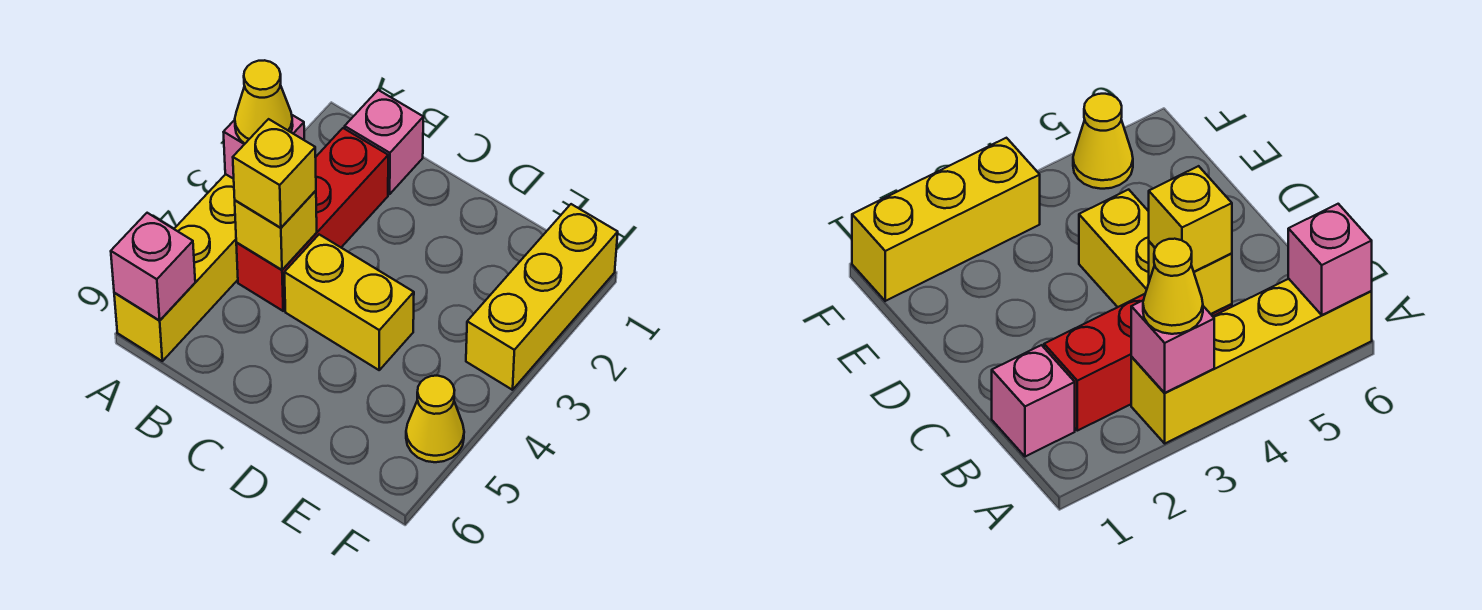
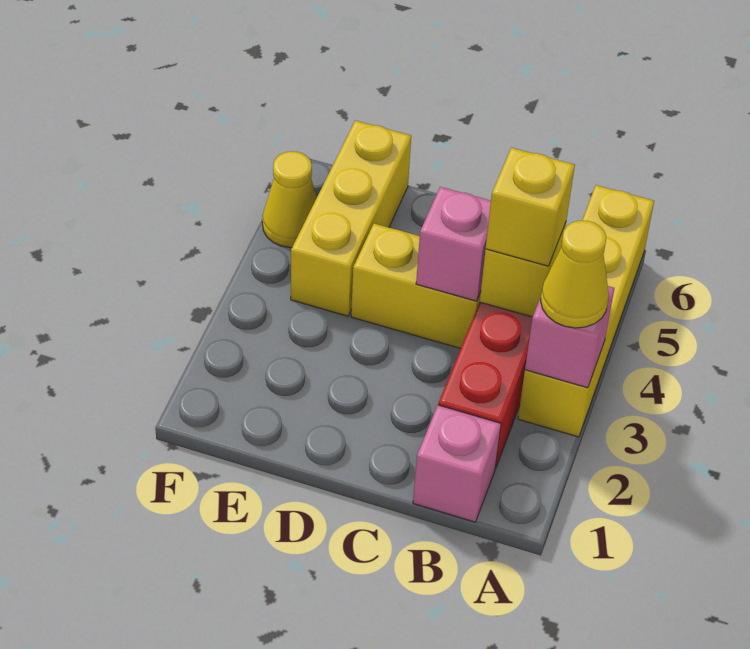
pink 1x1 brick [111,213,195,320] -> pink 1x1 brick moved to [416,187,491,301]
yellow 1x3 brick [466,204,618,390] -> yellow 1x3 brick moved to [291,120,411,316]

